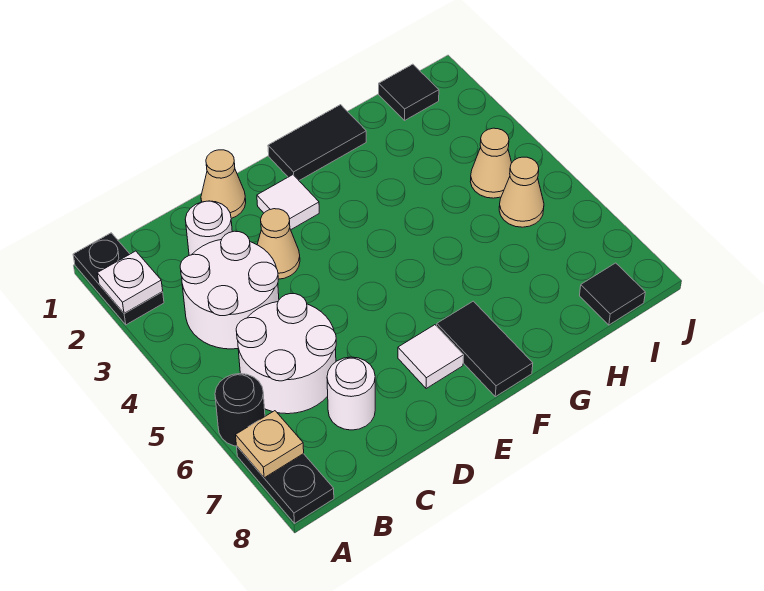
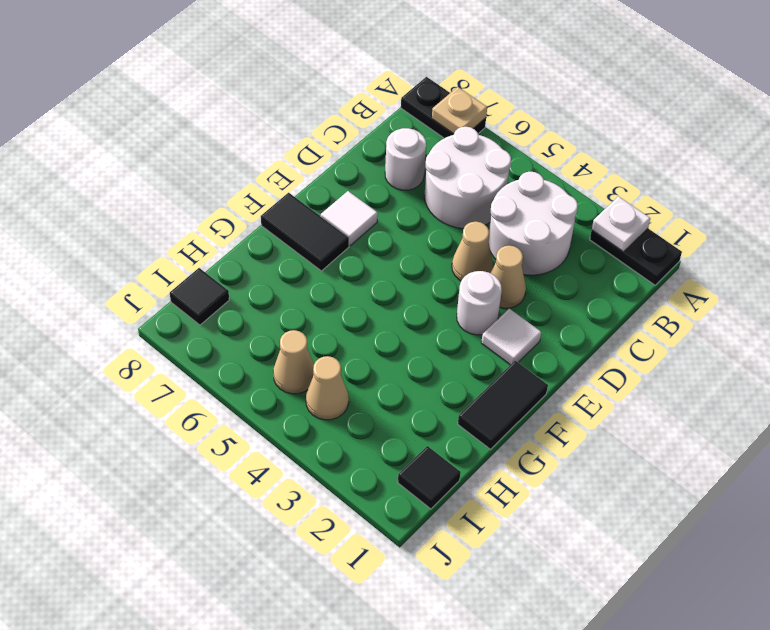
black 1x1 round brick [215,374,265,446] -> none
white 1x1 round brick [185,201,232,255] -> white 1x1 round brick moved to [457,271,502,335]
tan 1x1 cone [201,150,246,218] -> tan 1x1 cone moved to [452,222,493,281]

